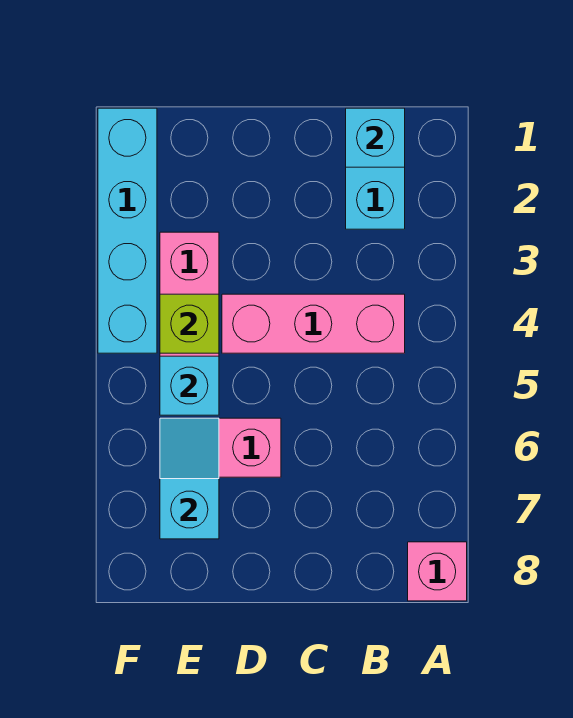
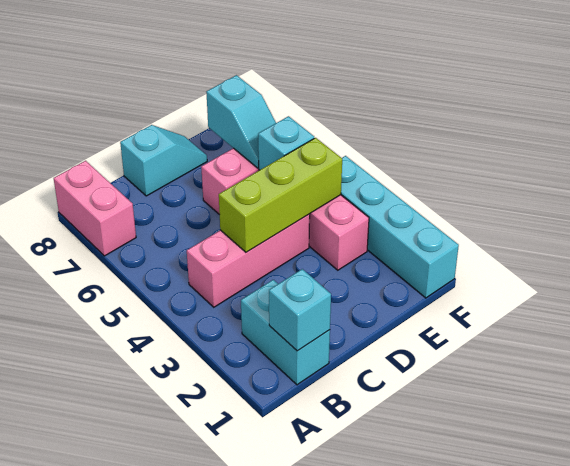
pink 1x1 brick [408,542,467,601] -> pink 1x2 brick [54,161,136,256]
none -> cyan 1x2 slope [120,125,207,196]
lime 1x1 brick [160,294,219,353] -> lime 1x3 brick [219,138,342,252]

